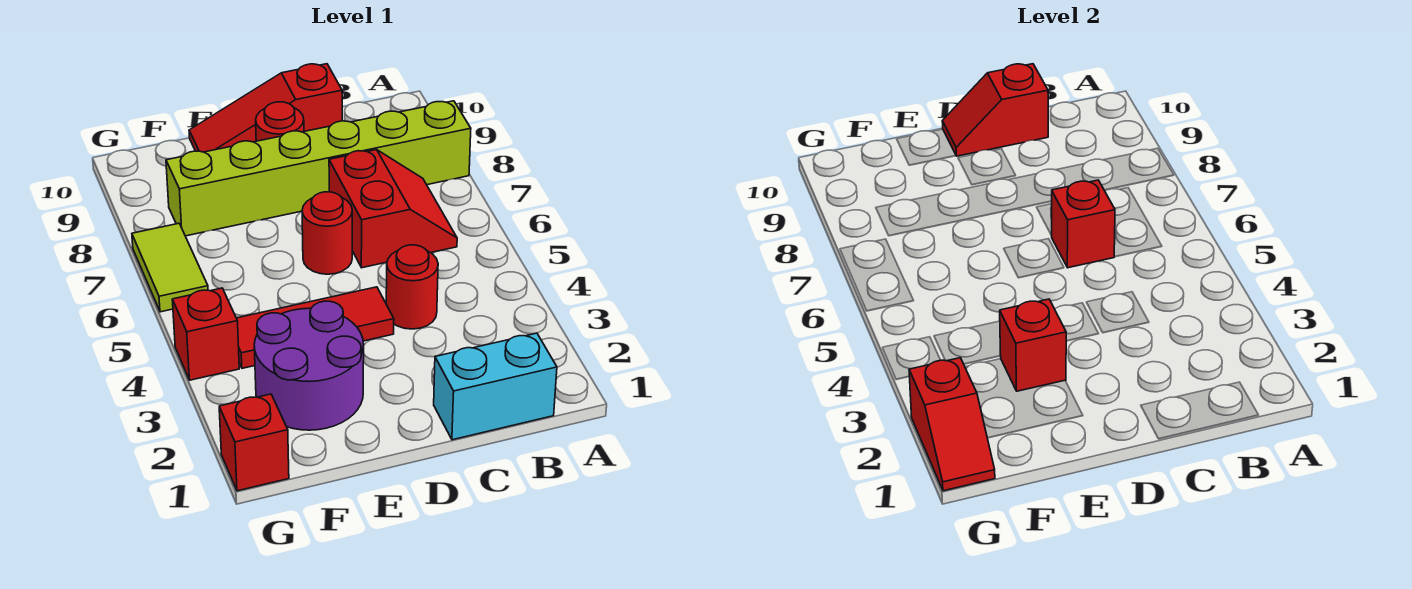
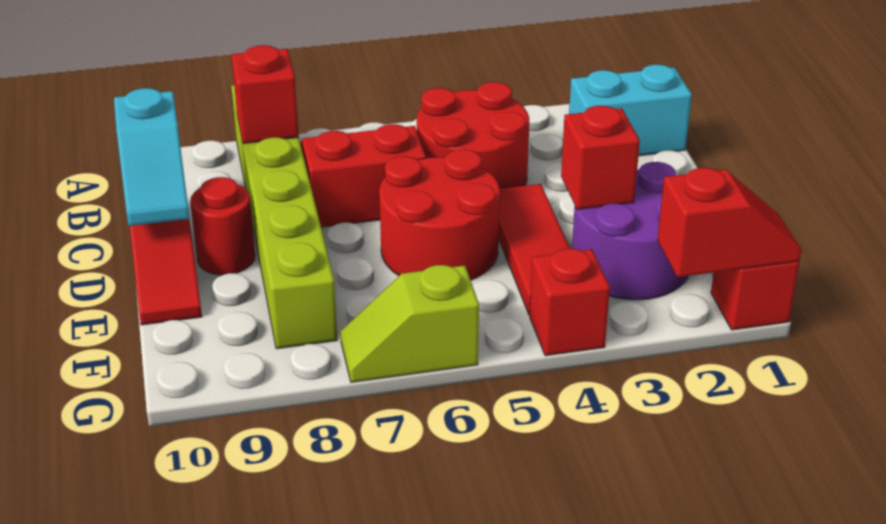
cyan 1x2 brick [434,333,557,440] -> cyan 1x2 brick turned to [569,65,692,156]
red 1x1 round brick [386,245,438,329] -> red 2x2 round brick [417,82,529,189]
red 1x1 brick [1052,180,1115,268] -> red 1x1 brick moved to [232,45,299,143]
red 1x2 slope [942,64,1048,156] -> cyan 1x2 slope [114,88,190,226]
red 1x1 round brick [302,192,352,274] -> red 2x2 round brick [379,149,500,280]
lime 1x2 tile [132,223,208,312] -> lime 1x2 slope [340,265,479,382]

